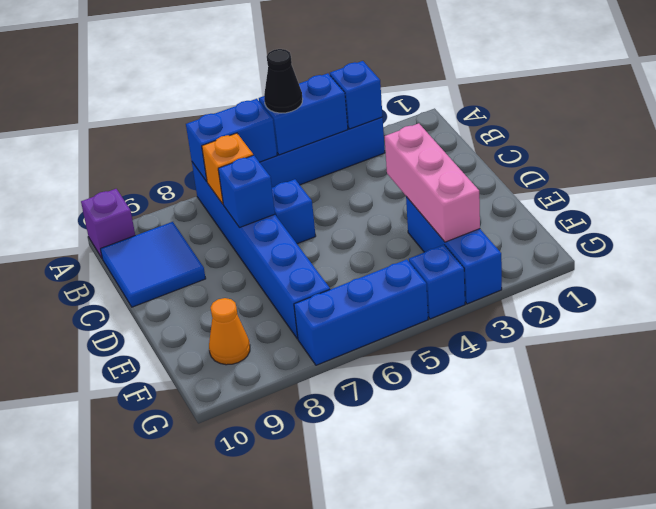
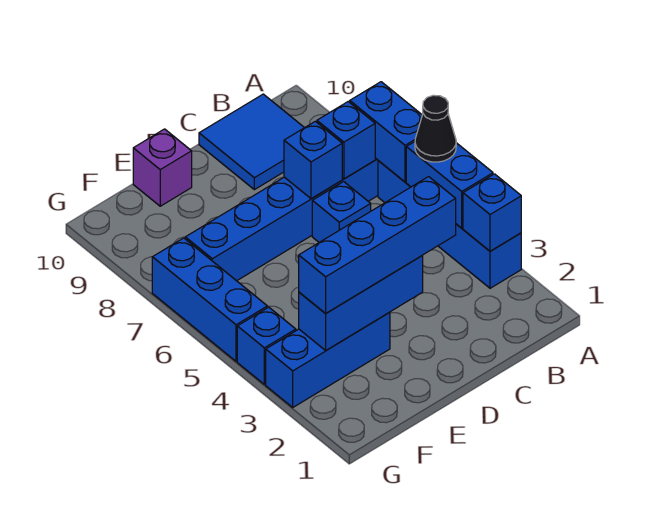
purple 1x1 brick [81,189,135,258] -> purple 1x1 brick moved to [133,129,192,206]
orange 1x1 brick [202,133,253,204] -> blue 1x1 brick [317,102,375,179]
none -> blue 1x4 brick [299,177,456,314]
pink 1x3 brick [385,123,480,242] -> blue 1x3 brick [299,256,423,350]
orange 1x1 cone [209,298,250,365] -> none

